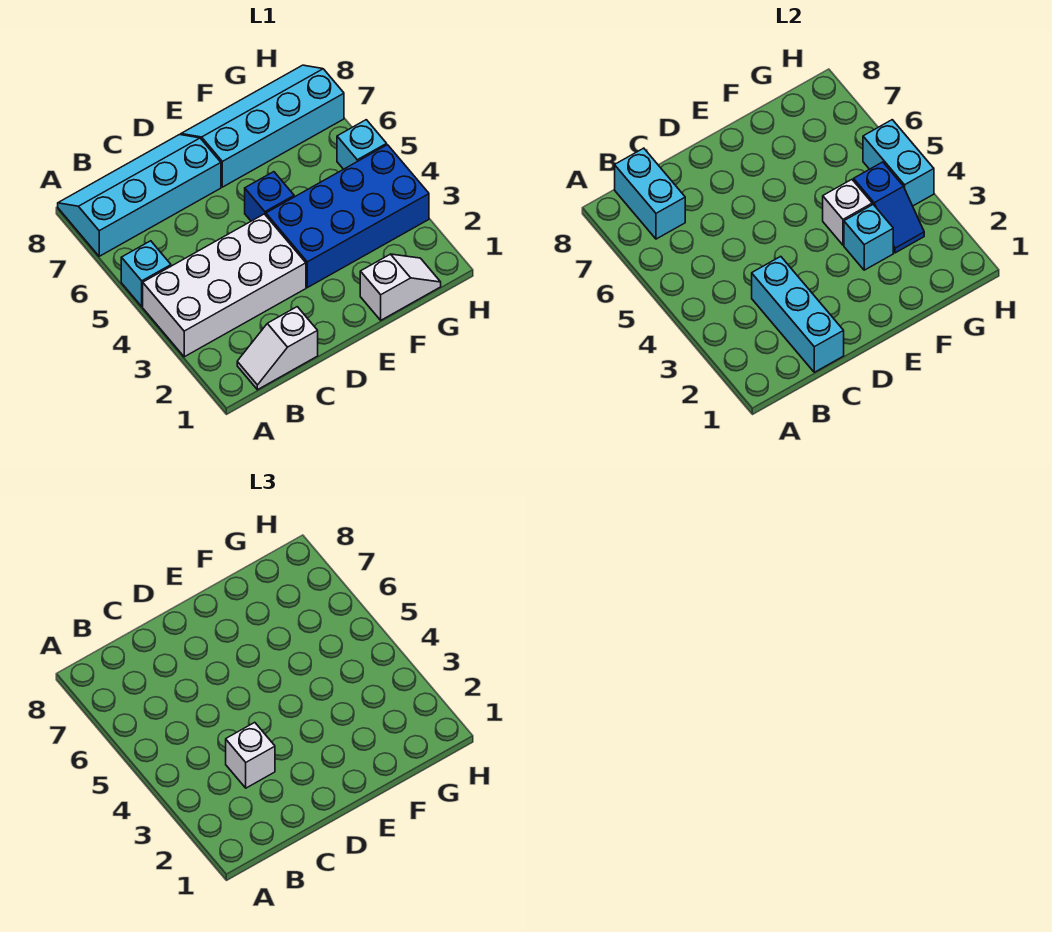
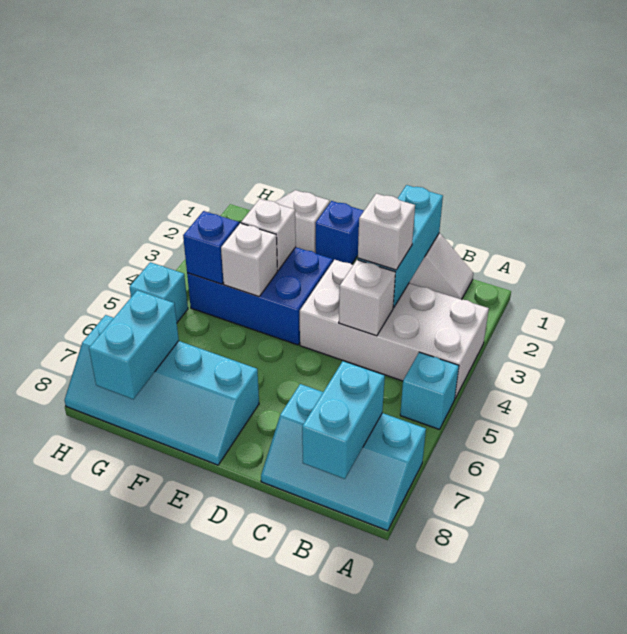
cyan 2x4 slope [58,135,221,256] -> cyan 2x3 slope [261,384,426,531]
none -> white 1x1 brick [339,260,395,336]
blue 2x4 brick [266,145,429,288] -> blue 2x3 brick [187,247,333,345]
blue 1x1 brick [245,172,294,221] -> blue 1x1 brick moved to [316,201,364,264]
cyan 1x1 brick [844,205,893,270] -> white 1x1 brick [241,199,296,270]
cyan 1x2 brick [863,120,934,206] -> cyan 1x2 brick moved to [89,290,179,399]

